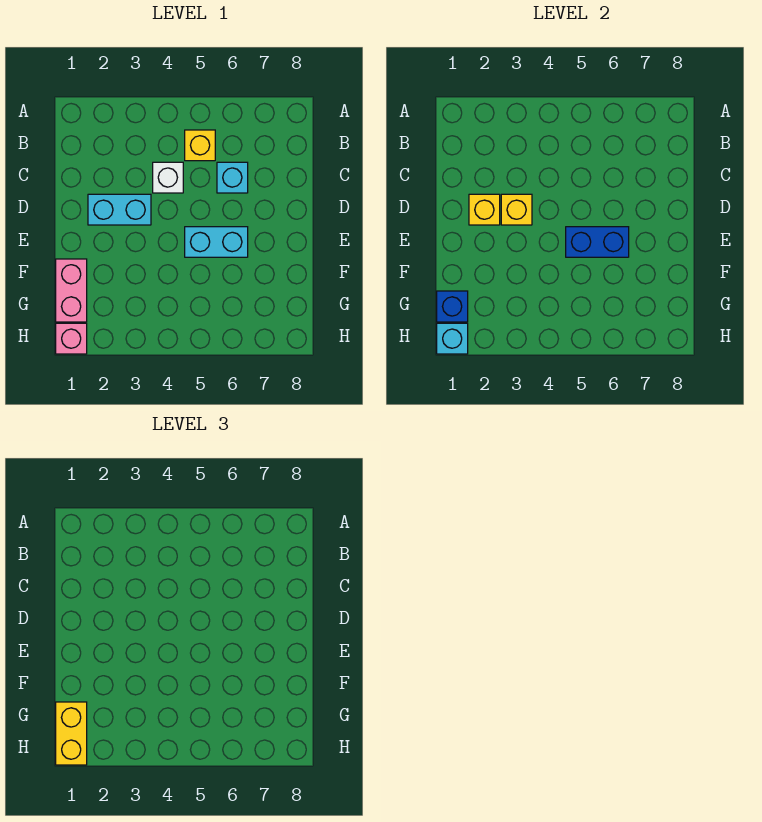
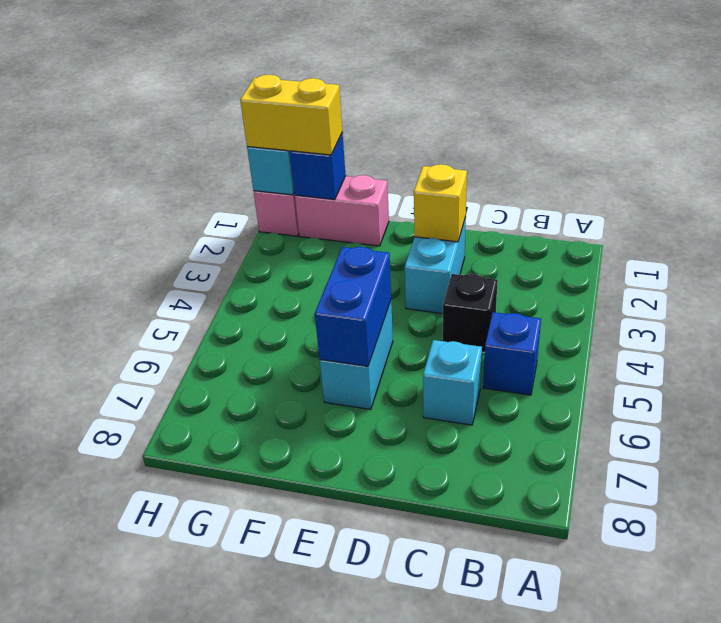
yellow 1x1 brick [185,130,215,161] -> blue 1x1 brick [483,312,541,395]
white 1x1 brick [153,162,183,193] -> black 1x1 brick [443,274,498,353]
yellow 1x1 brick [501,194,532,225] -> none

